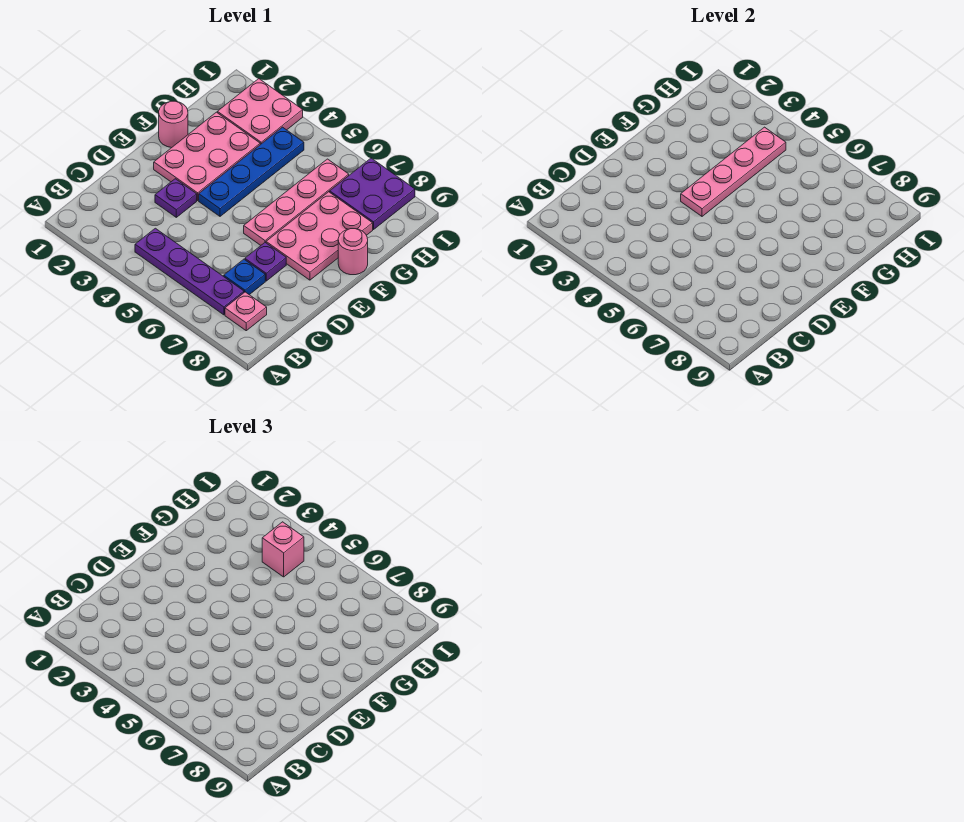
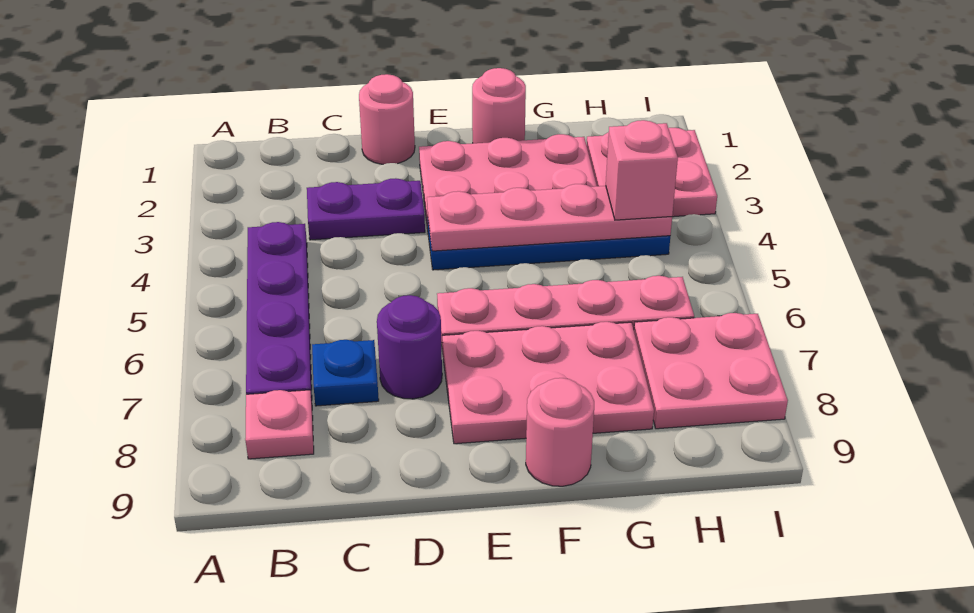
none -> pink 1x1 round brick [359,74,415,164]
purple 1x1 plate [155,179,197,217] -> purple 1x2 plate [307,178,425,240]
purple 1x1 plate [245,243,286,281] -> purple 1x1 round brick [377,295,442,399]
purple 2x2 plate [330,158,415,230] -> pink 2x2 plate [634,313,788,429]

